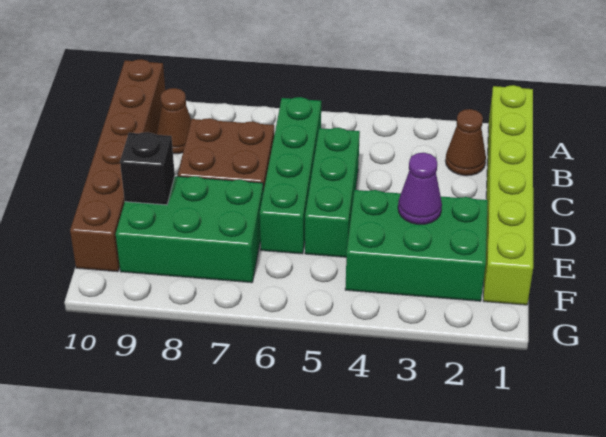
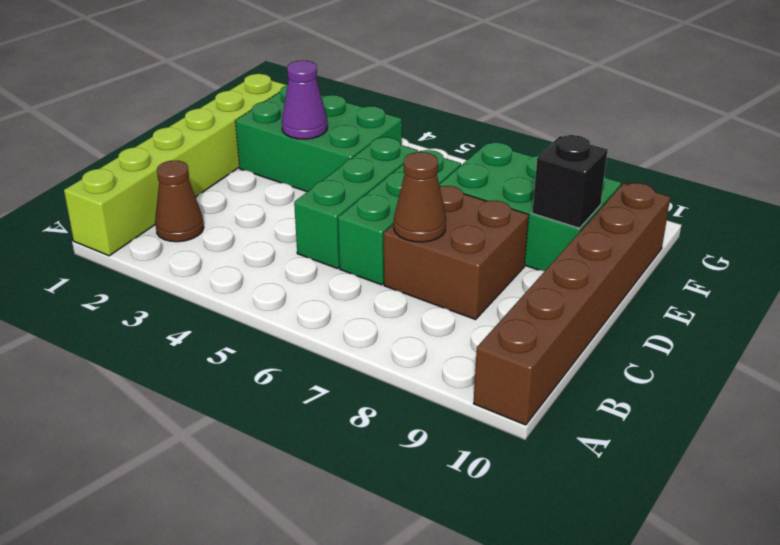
green 1x4 brick [260,97,321,254] -> green 1x3 brick [338,150,461,285]
brown 1x1 cone [157,88,191,154] -> brown 1x1 cone moved to [394,152,446,242]

